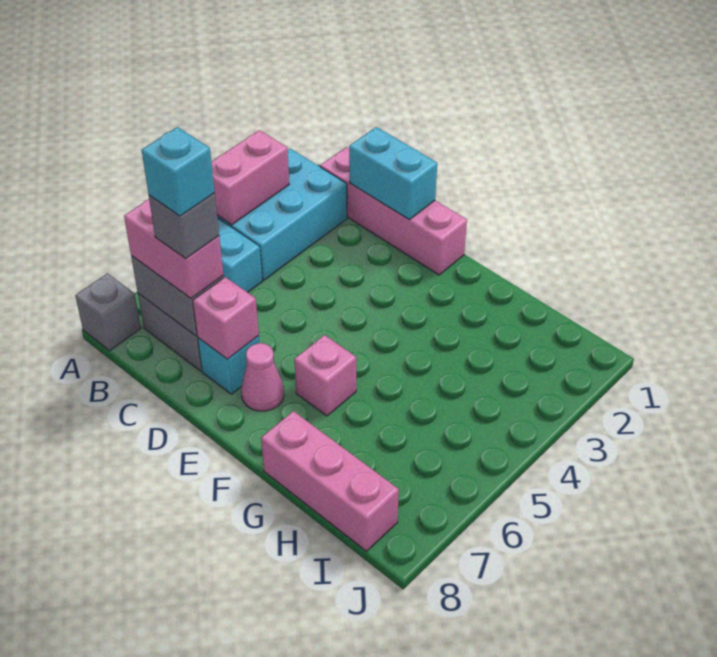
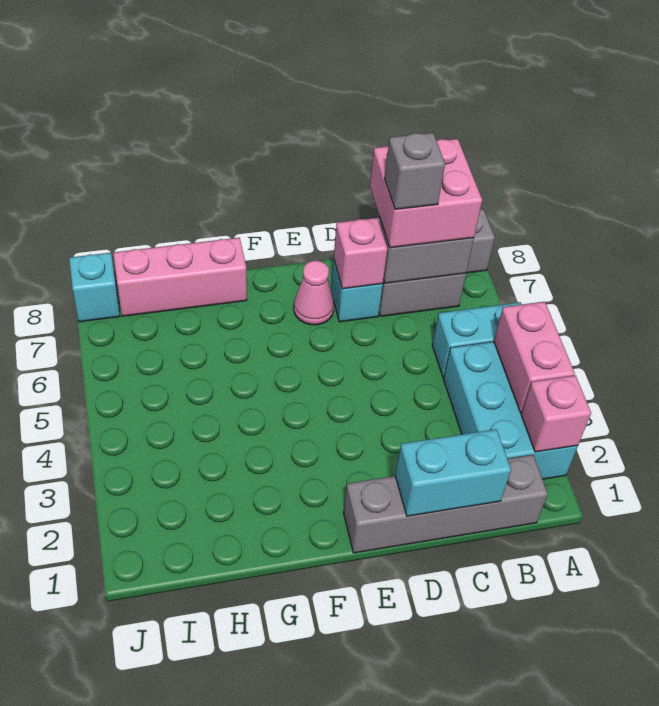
pink 1x4 brick [320,147,467,275] -> grey 1x4 brick [343,455,548,553]
pink 1x2 brick [124,199,223,298] -> pink 2x2 brick [370,139,482,248]
cyan 1x1 brick [142,127,215,216] -> cyan 1x1 brick moved to [69,253,120,322]
pink 1x1 brick [294,335,356,416] -> pink 1x1 brick moved to [521,375,591,452]

